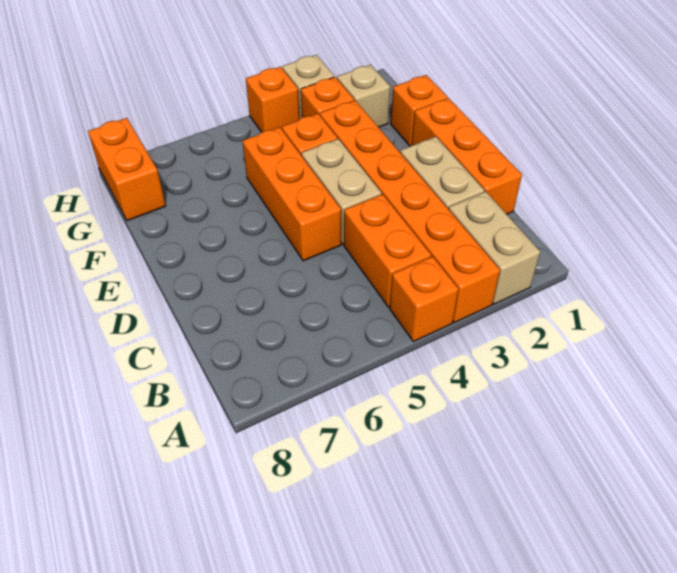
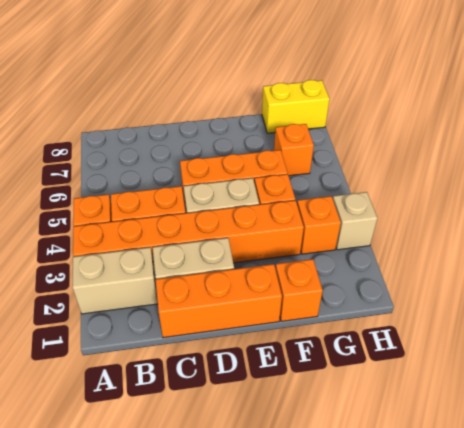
tan 1x1 brick [337,65,390,127] -> none
orange 1x2 brick [88,118,166,221] -> yellow 1x2 brick [262,80,330,133]
orange 1x1 brick [246,67,299,132] -> orange 1x1 brick moved to [274,124,314,176]

